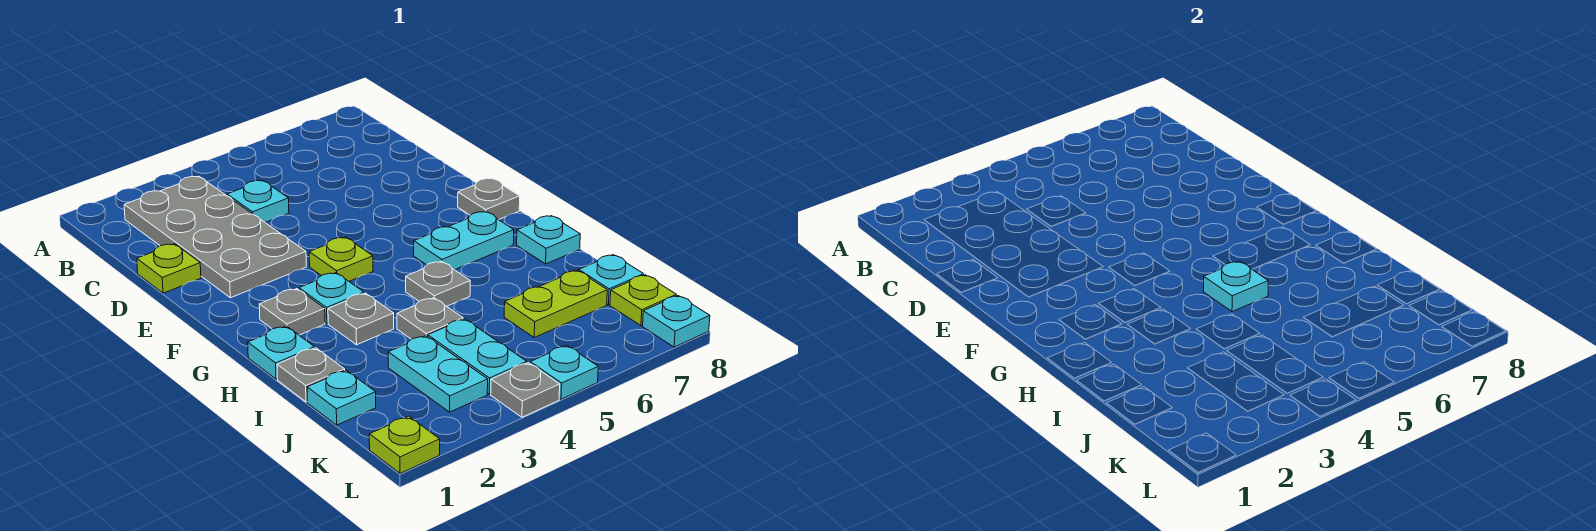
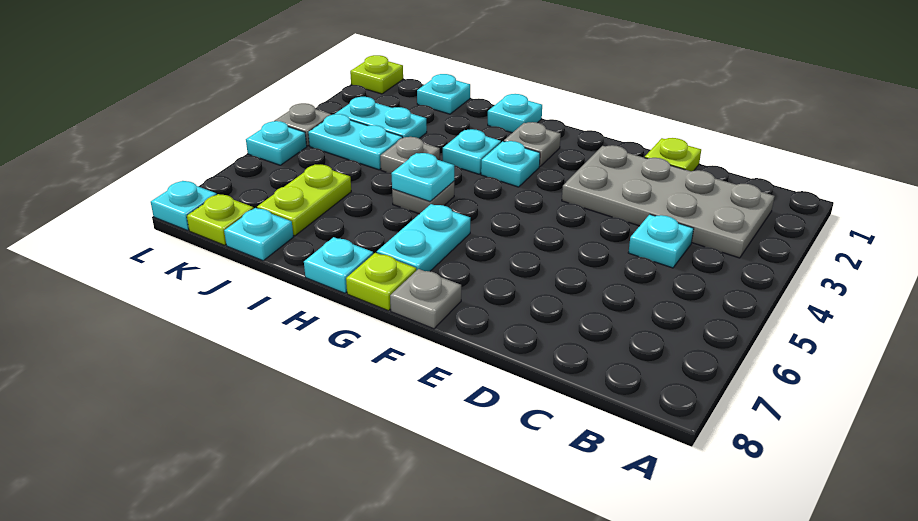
lime 1x1 plate [309,237,373,281] -> lime 1x1 plate moved to [346,253,416,311]
grey 1x1 plate [328,293,394,345] -> cyan 1x1 plate [443,129,501,174]
grey 1x1 plate [277,348,345,402] -> none

